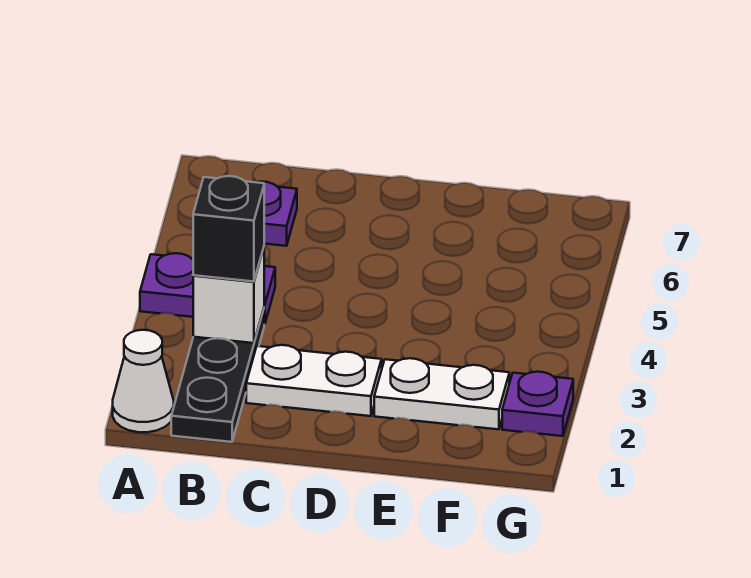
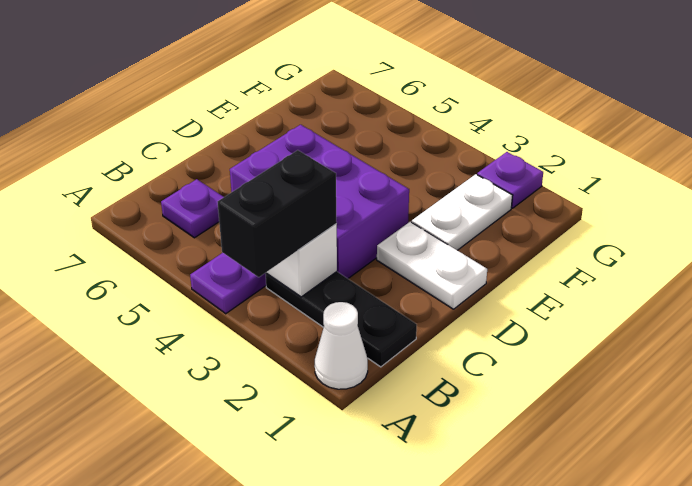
black 1x1 brick [193,176,264,282] -> black 1x2 brick [218,150,337,277]
white 1x2 plate [246,345,382,416] -> white 1x2 plate turned to [377,222,487,309]
none -> purple 2x3 brick [230,125,409,279]

